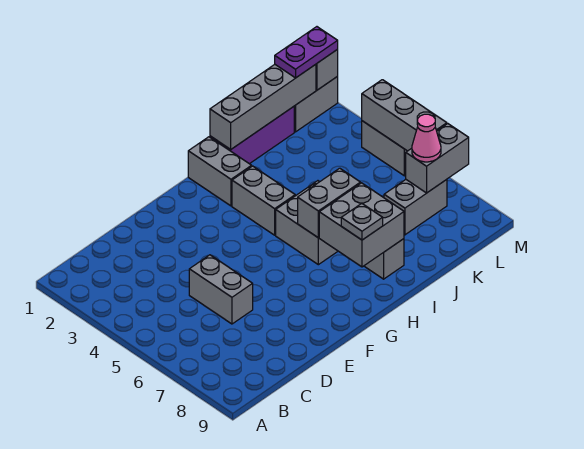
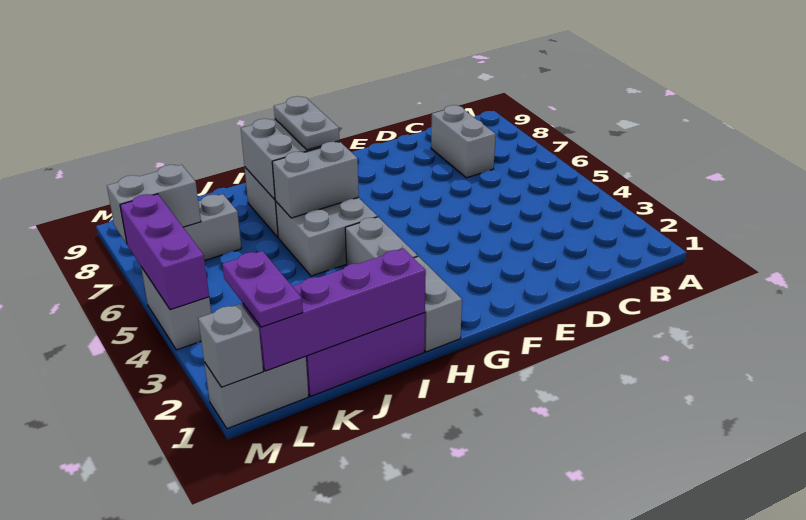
grey 1x2 brick [189,255,253,324] -> grey 1x2 brick moved to [431,105,496,178]
grey 1x1 plate [341,203,383,240] -> grey 1x2 plate [274,96,339,150]
grey 1x4 brick [210,64,316,149] -> purple 1x4 brick [243,249,426,371]
purple 1x2 plate [275,27,338,78] -> purple 1x2 plate turned to [222,251,303,327]
pink 1x1 cone [412,114,441,162] -> none
grey 1x3 brick [362,80,447,151] -> purple 1x3 brick [120,194,209,310]

